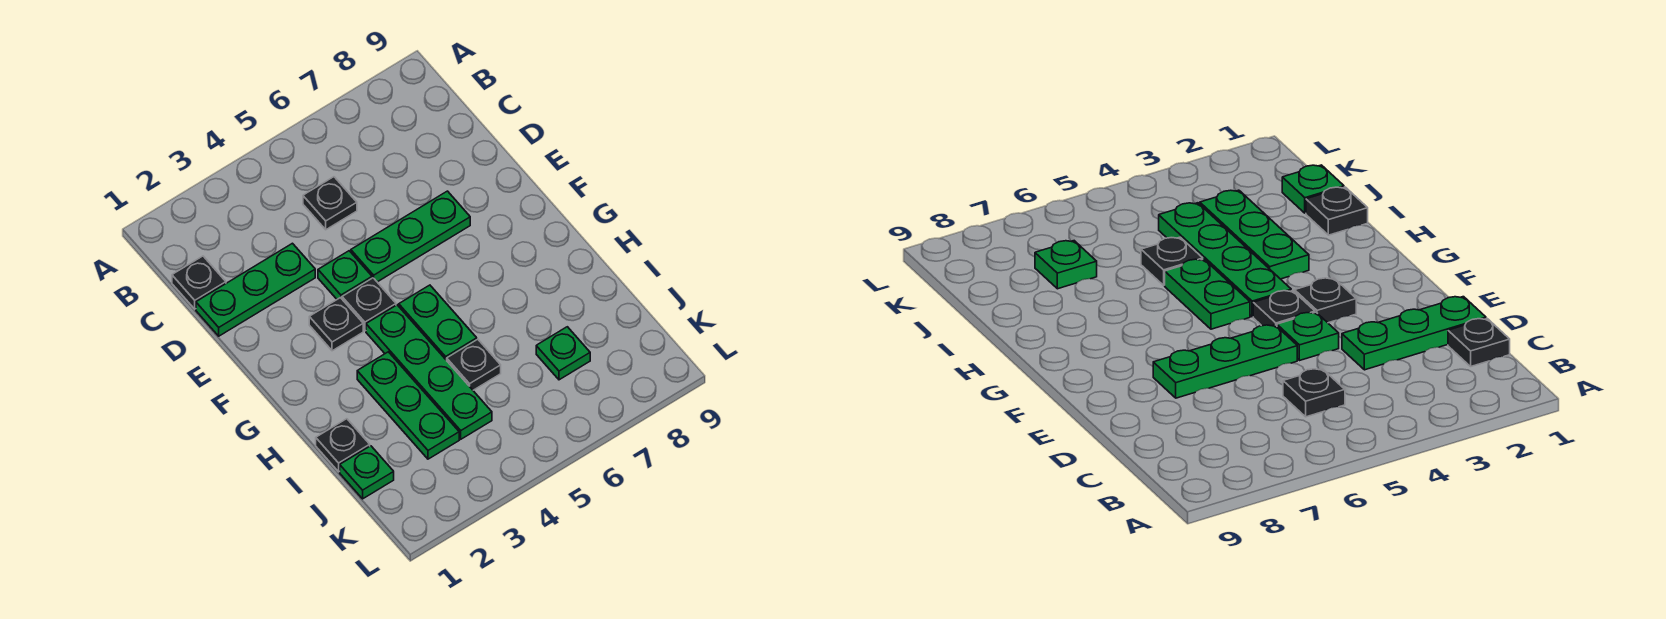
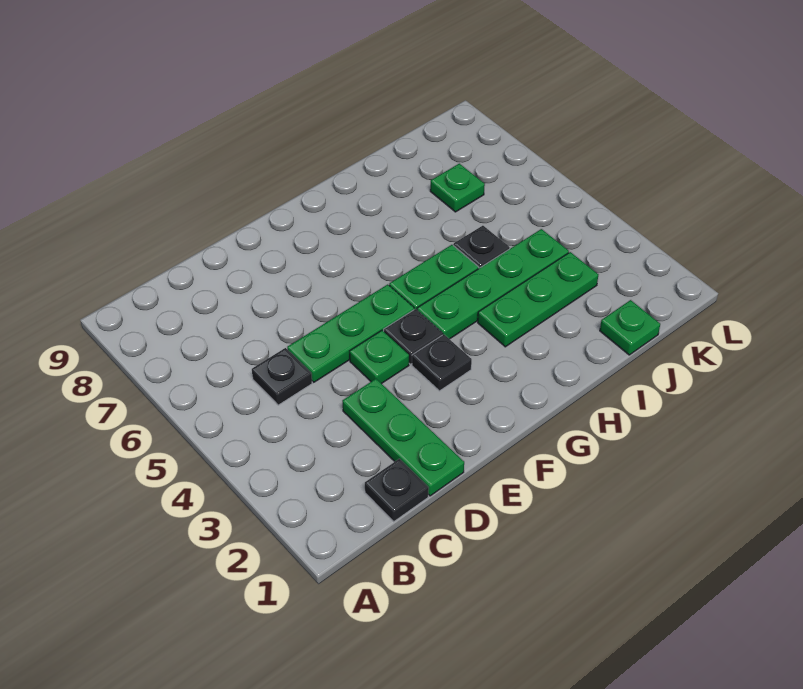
green 1x3 plate [351,191,470,282] -> green 1x3 plate turned to [287,284,414,382]
black 1x1 plate [316,419,370,472] -> none

